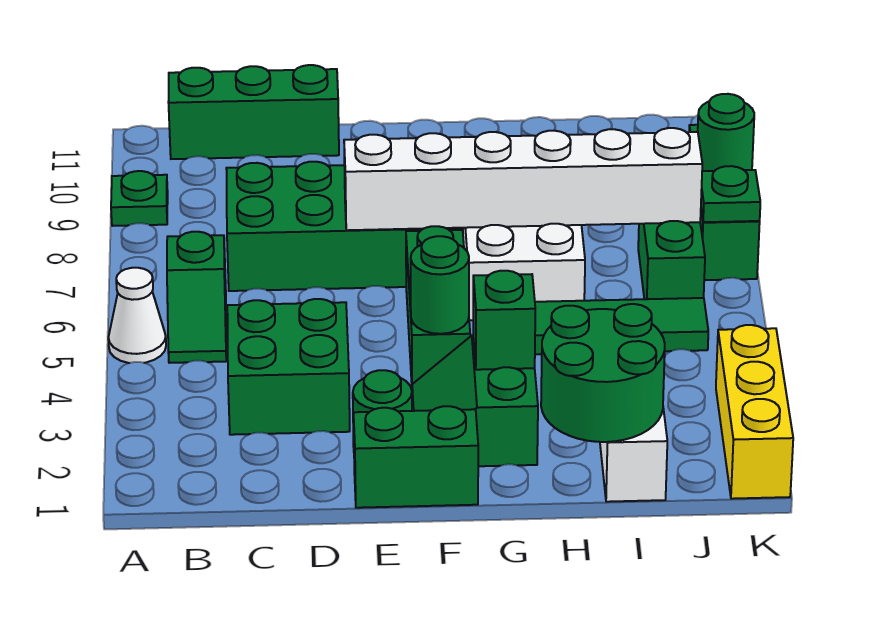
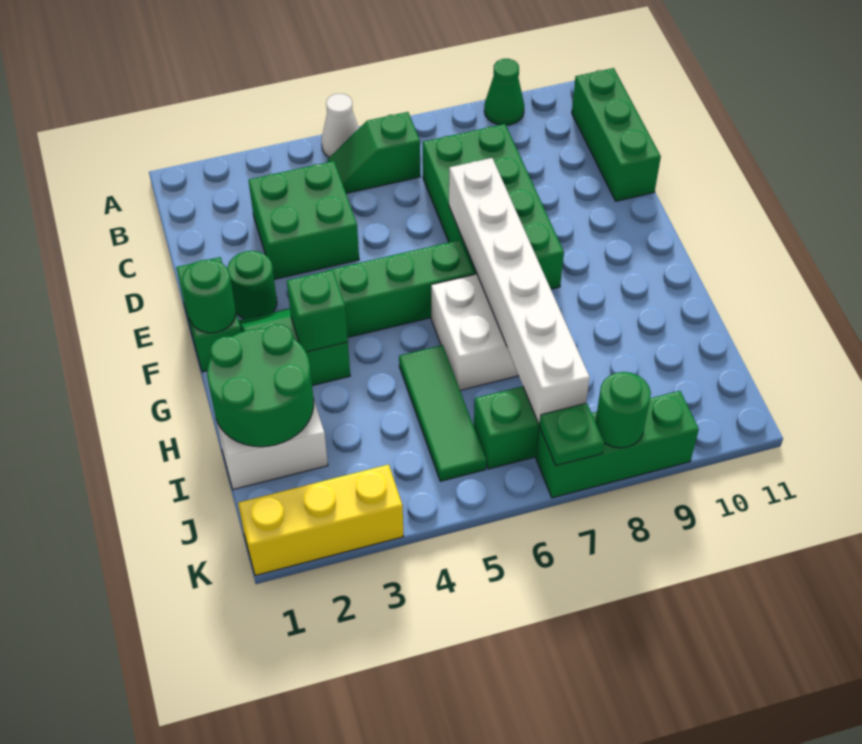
green 1x1 plate [111,171,168,226] -> green 1x1 cone [484,59,524,125]
green 1x1 round brick [411,236,469,334] -> green 1x1 round brick moved to [182,260,236,333]

